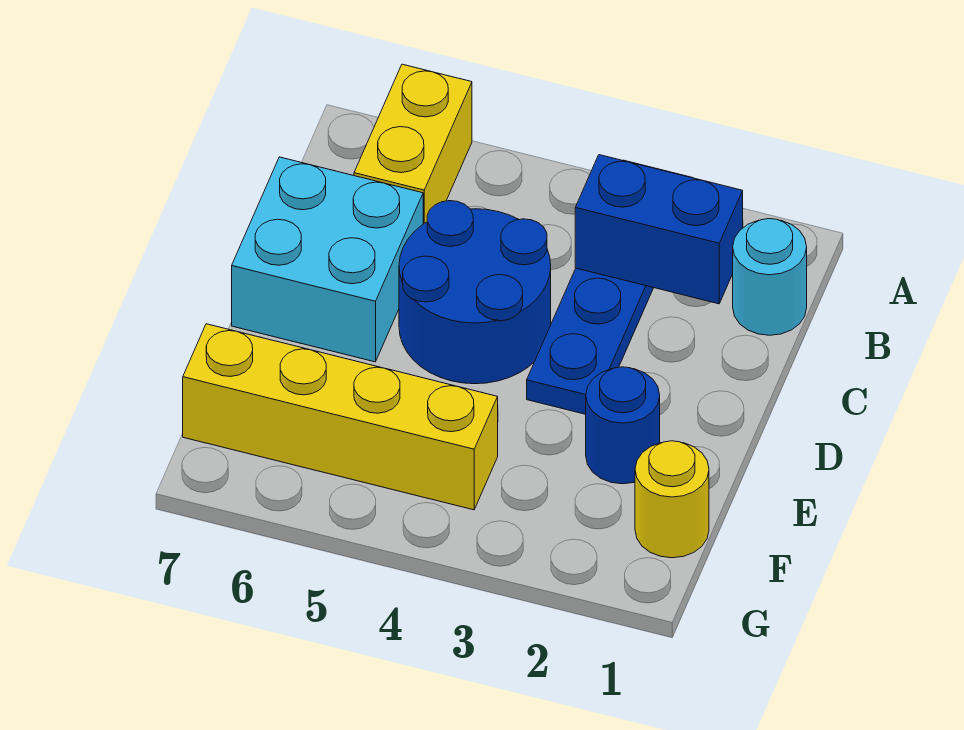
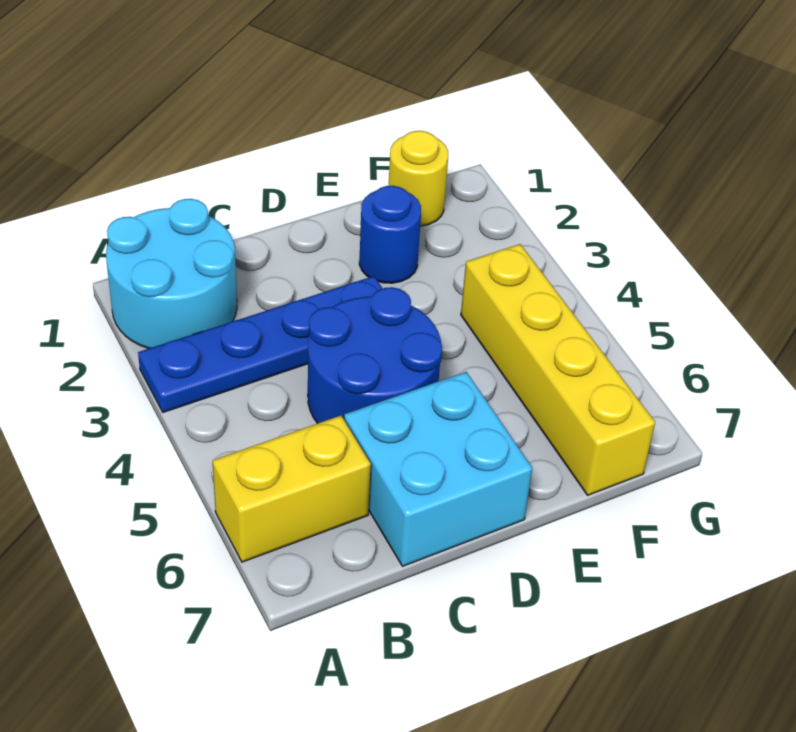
cyan 1x1 round brick [733,219,807,335] -> cyan 2x2 round brick [106,199,237,349]
blue 1x2 brick [575,155,743,304] -> none

